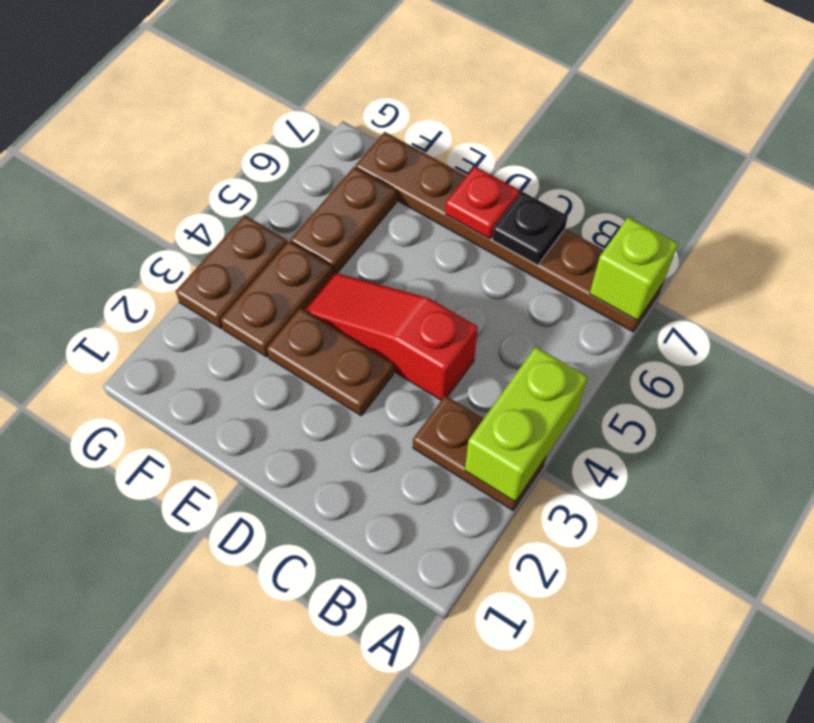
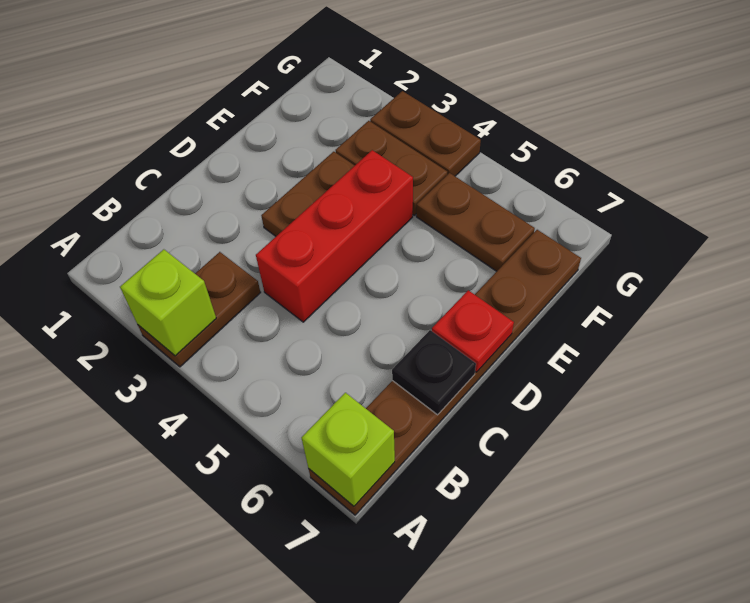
lime 1x2 brick [465,347,588,502] -> lime 1x1 brick [120,249,216,356]
red 1x3 slope [304,273,478,400] -> red 1x3 brick [256,150,413,322]

